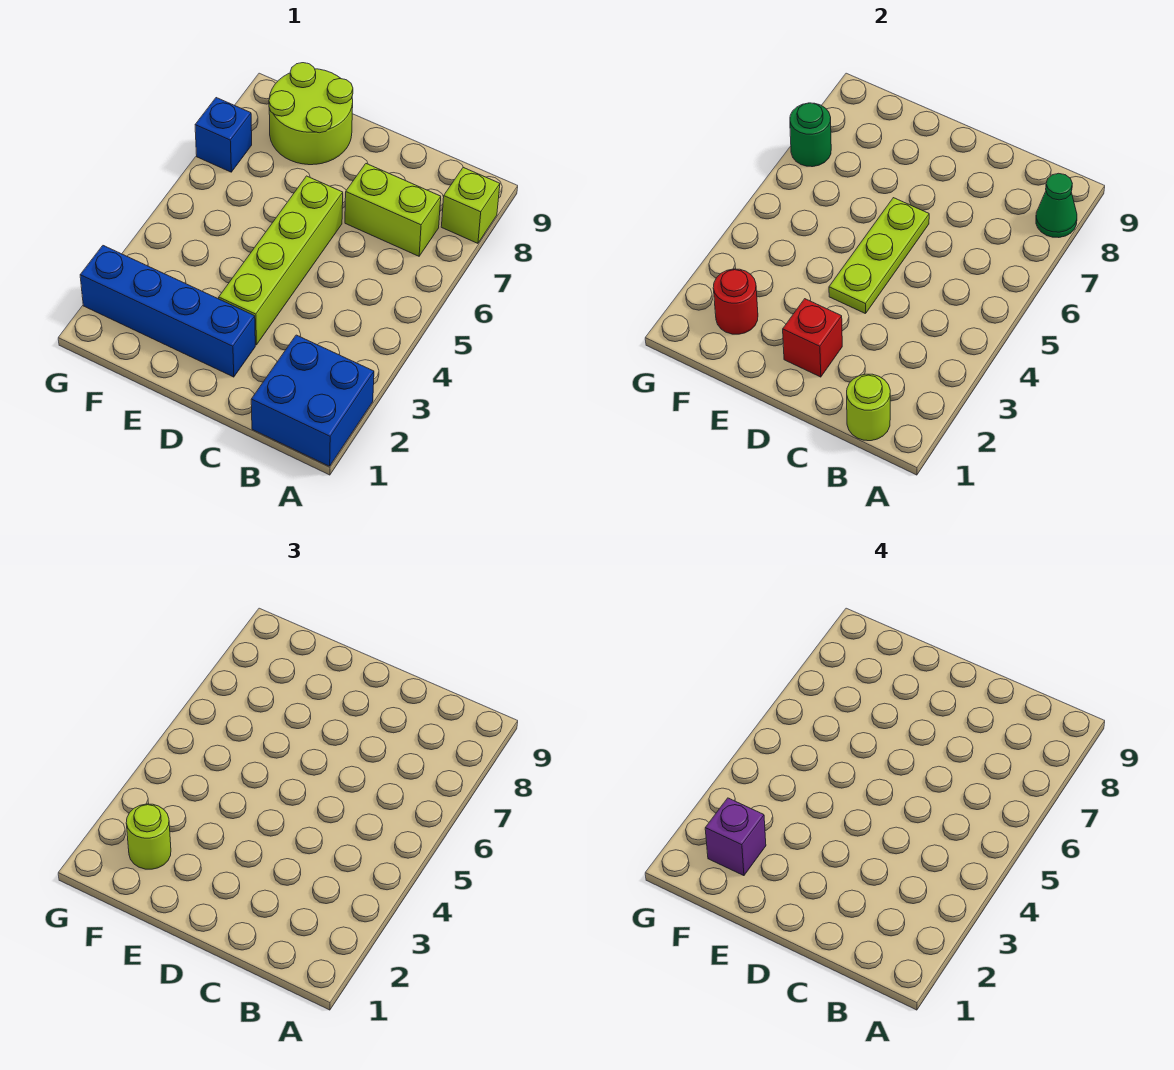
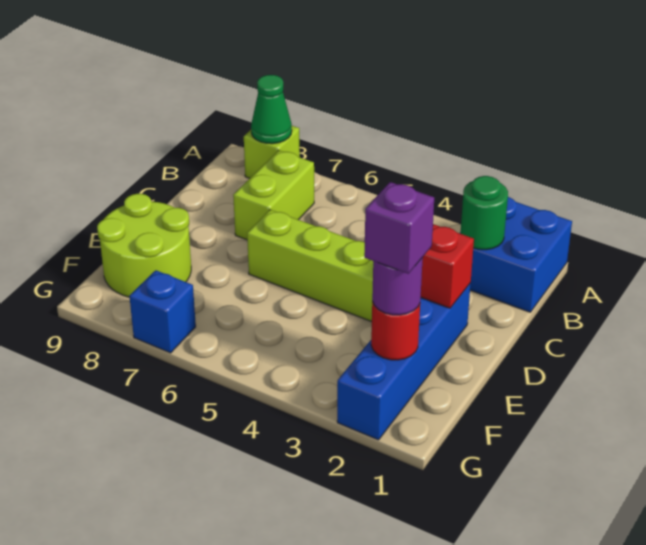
lime 1x1 round brick [847,374,890,441] -> none
lime 1x3 plate [829,198,929,314] -> none
lime 1x1 round brick [126,804,171,869] -> purple 1x1 round brick [372,257,423,315]
green 1x1 round brick [790,103,831,167] -> green 1x1 round brick moved to [461,176,508,250]

